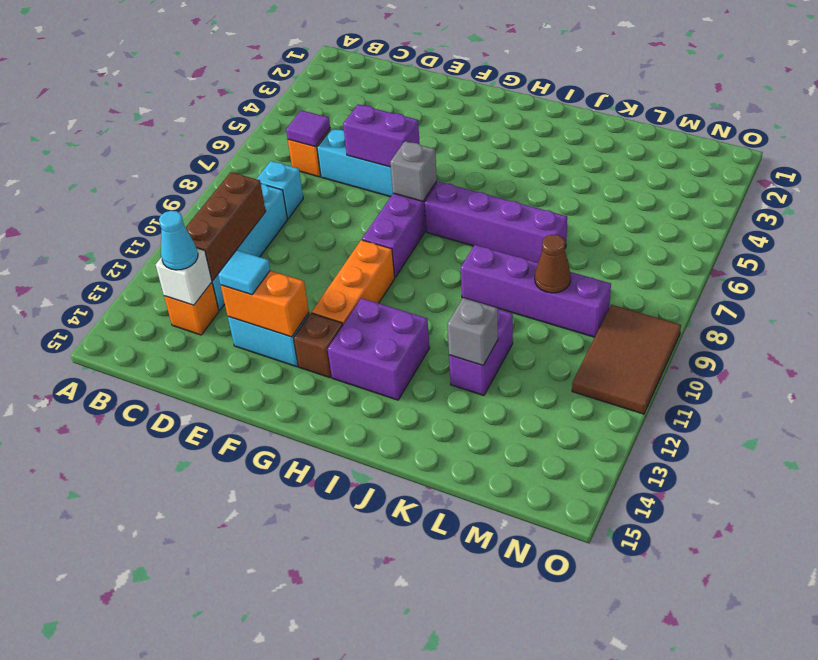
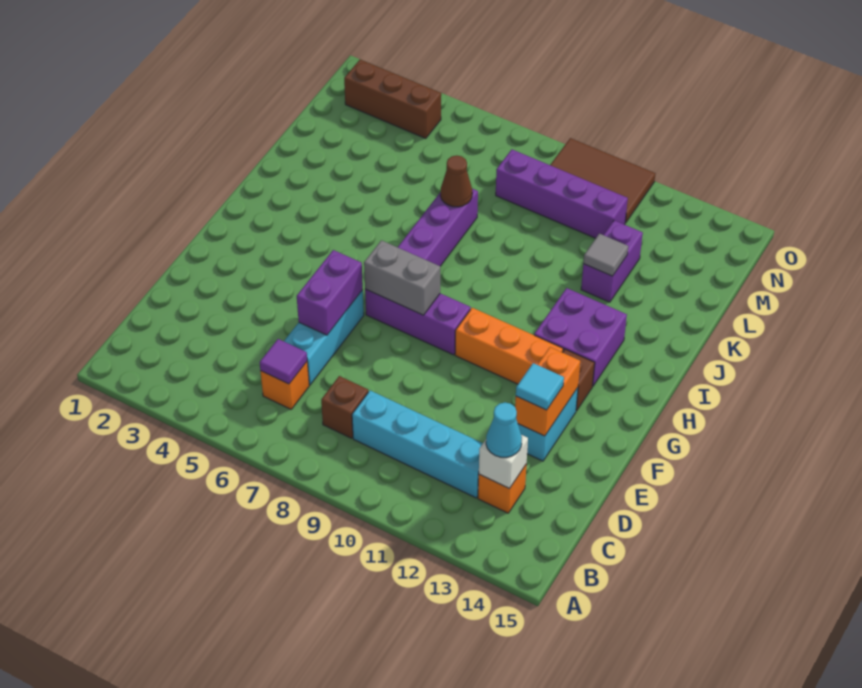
cyan 1x1 brick [257,161,303,219] -> brown 1x1 brick [321,376,368,438]
brown 1x3 brick [186,172,266,280] -> brown 1x3 brick moved to [344,60,441,138]
grey 1x1 brick [390,141,437,201] -> grey 1x2 brick [364,240,440,315]
purple 1x4 brick [461,245,611,337] -> purple 1x4 brick turned to [496,150,628,238]
purple 1x2 brick [449,309,513,395] -> purple 1x2 brick turned to [581,220,643,302]
grey 1x1 brick [448,298,498,365] -> grey 1x1 tile [583,234,628,276]
brown 1x1 cone [535,235,571,293] -> brown 1x1 cone moved to [440,156,472,207]

